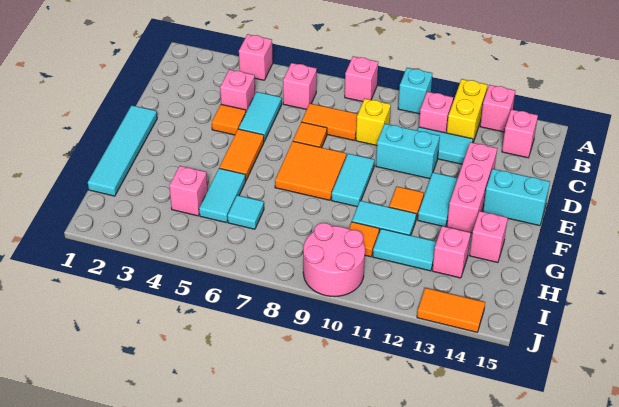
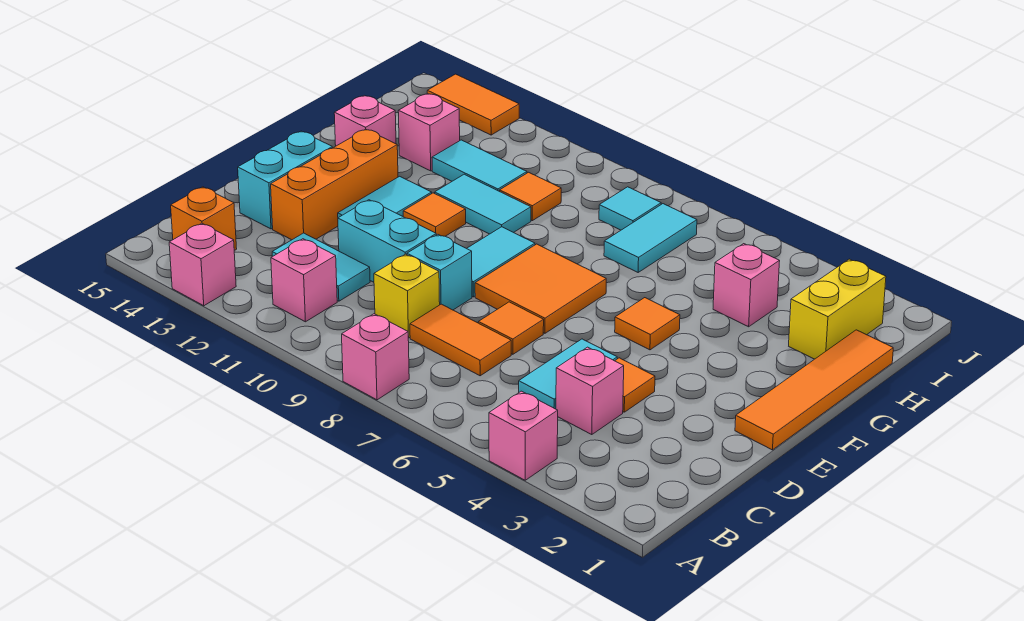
cyan 1x1 brick [398,68,432,114] -> cyan 1x1 brick moved to [407,235,472,310]
yellow 1x2 brick [447,79,488,142] -> yellow 1x2 brick moved to [789,259,886,359]
pink 1x1 brick [283,63,317,110] -> none
pink 1x1 brick [502,109,538,158] -> orange 1x1 brick [171,187,237,251]
pink 1x3 brick [447,142,497,233] -> orange 1x3 brick [271,129,398,240]
cyan 1x4 tile [88,105,157,196] -> orange 1x4 tile [735,330,893,450]
orange 1x2 tile [219,129,264,181] -> orange 1x1 tile [615,298,680,350]
cyan 1x2 brick [483,169,550,226] -> cyan 1x2 brick turned to [238,131,332,229]
cyan 1x2 tile [199,168,246,222] -> cyan 1x2 tile moved to [604,204,697,272]
cyan 1x1 tile [228,195,264,229] -> cyan 1x1 tile moved to [599,187,661,230]
pink 2x2 round brick [303,223,365,297] -> none

